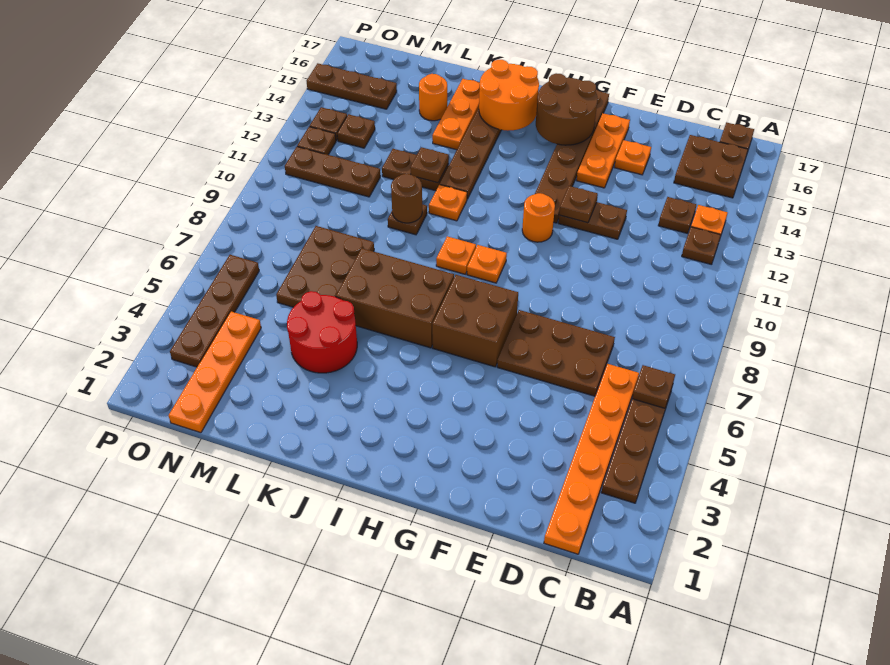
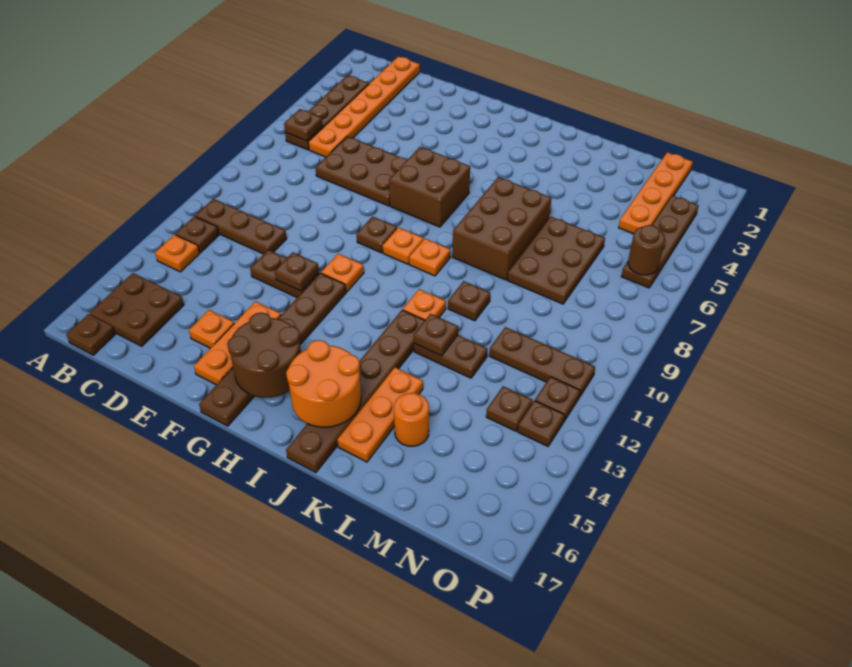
brown 1x1 plate [658,197,696,233] -> brown 1x1 plate moved to [356,217,397,253]
orange 1x1 round brick [522,193,555,242] -> orange 1x1 plate [321,254,364,292]
brown 2x3 brick [336,248,454,348] -> brown 2x3 brick turned to [452,177,551,280]
red 2x2 round brick [287,291,357,373] -> none
brown 1x1 round brick [391,174,422,223] -> brown 1x1 round brick moved to [628,225,665,275]
brown 1x3 plate [307,63,397,109] -> brown 1x3 plate moved to [195,199,287,254]

